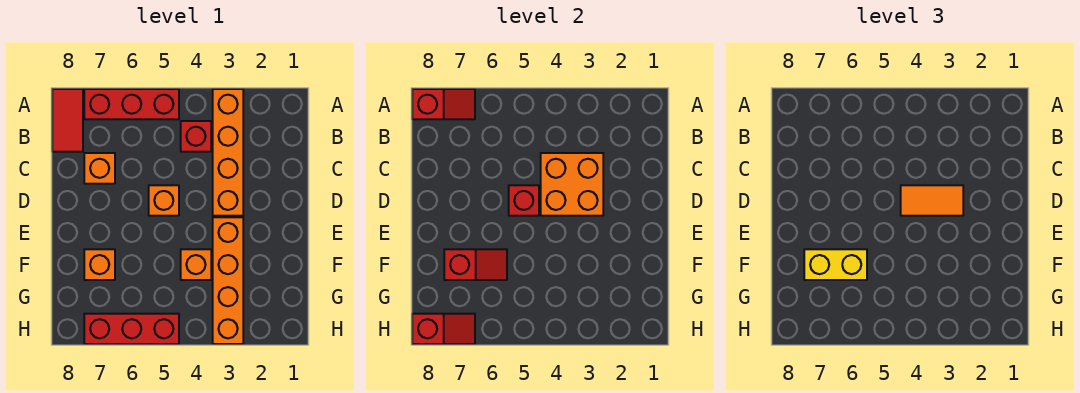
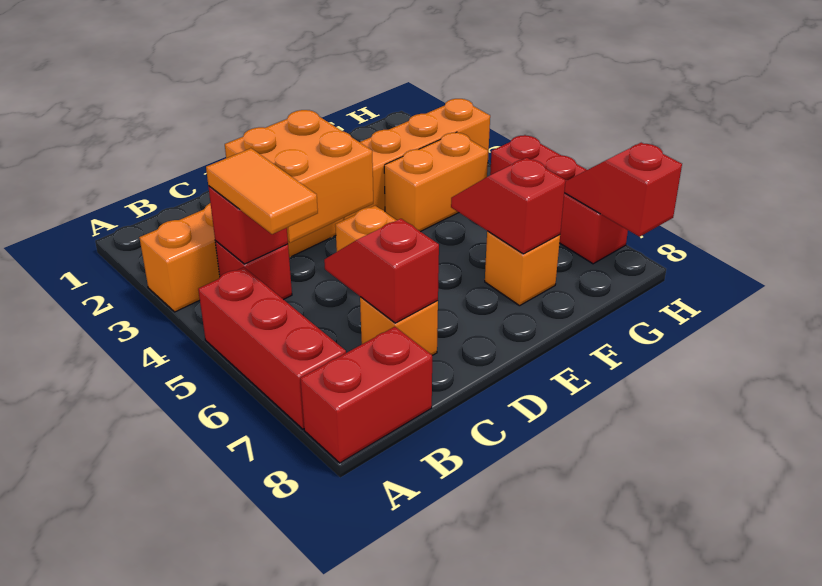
red 1x2 slope [412,89,475,119] -> red 1x2 slope moved to [324,219,439,323]
red 1x2 tile [52,89,83,152] -> red 1x2 brick [300,327,432,463]
orange 1x2 tile [901,185,963,216] -> orange 1x2 tile moved to [206,148,318,234]
red 1x1 brick [509,185,539,216] -> red 1x1 brick moved to [208,186,288,264]
orange 1x1 brick [181,249,211,280] -> orange 1x2 brick [384,132,488,232]
yellow 1x2 brick [804,249,867,280] -> none

